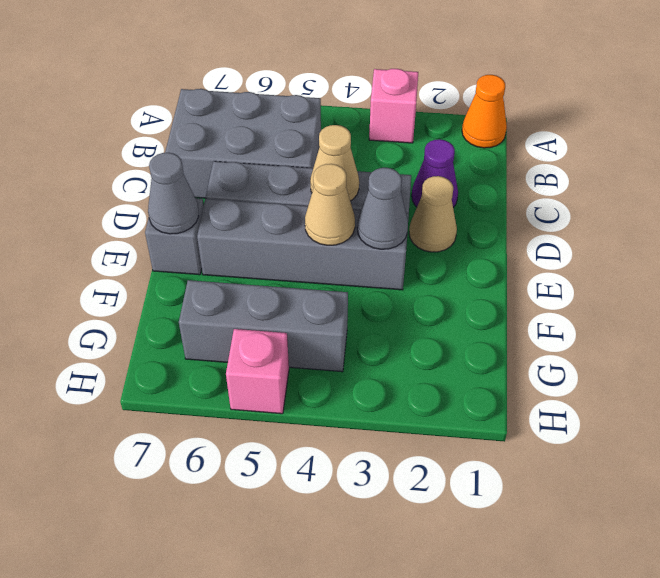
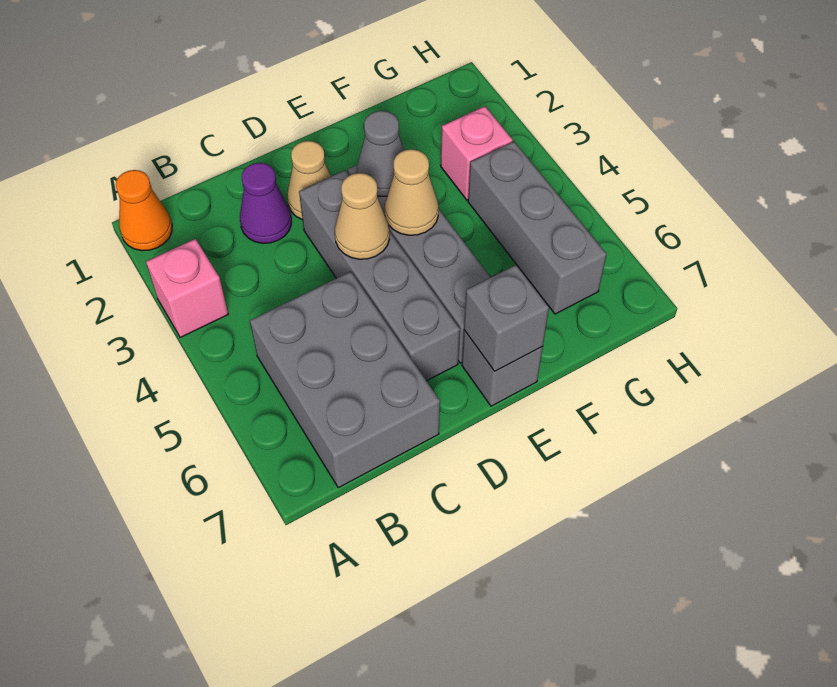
grey 1x1 cone [148,153,199,234] -> grey 1x1 brick [464,265,549,371]
pink 1x1 brick [226,329,289,414] -> pink 1x1 brick moved to [441,106,513,200]

